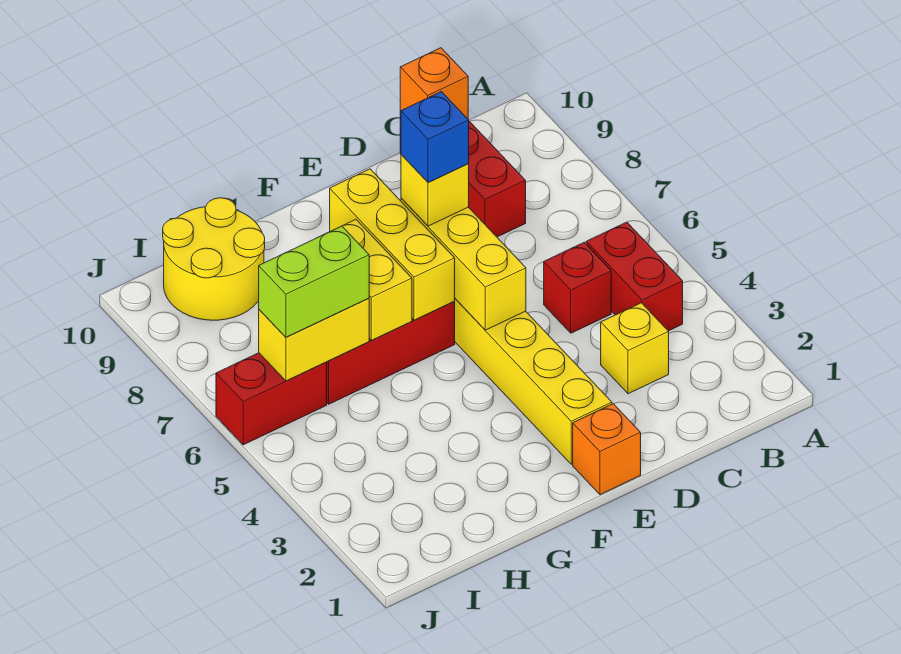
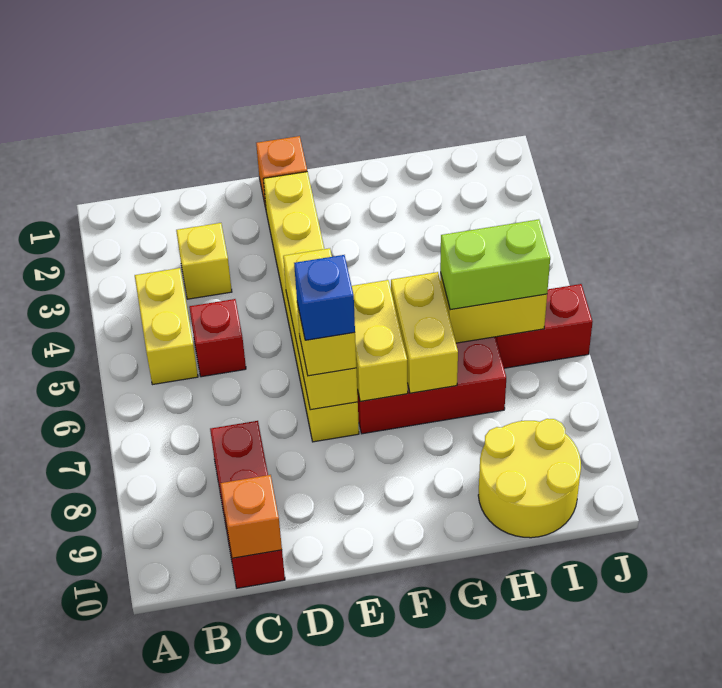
red 1x2 brick [586,222,683,331] -> yellow 1x2 brick [135,268,198,385]
yellow 1x3 brick [330,169,455,320] -> yellow 1x2 brick [352,280,408,401]

